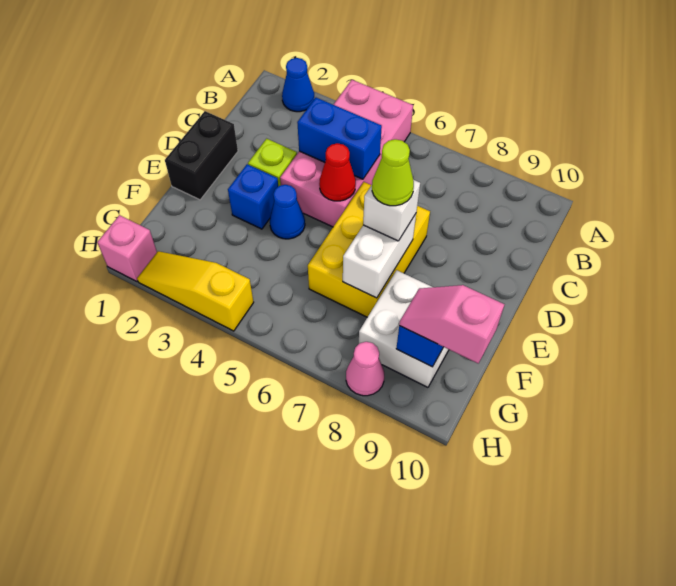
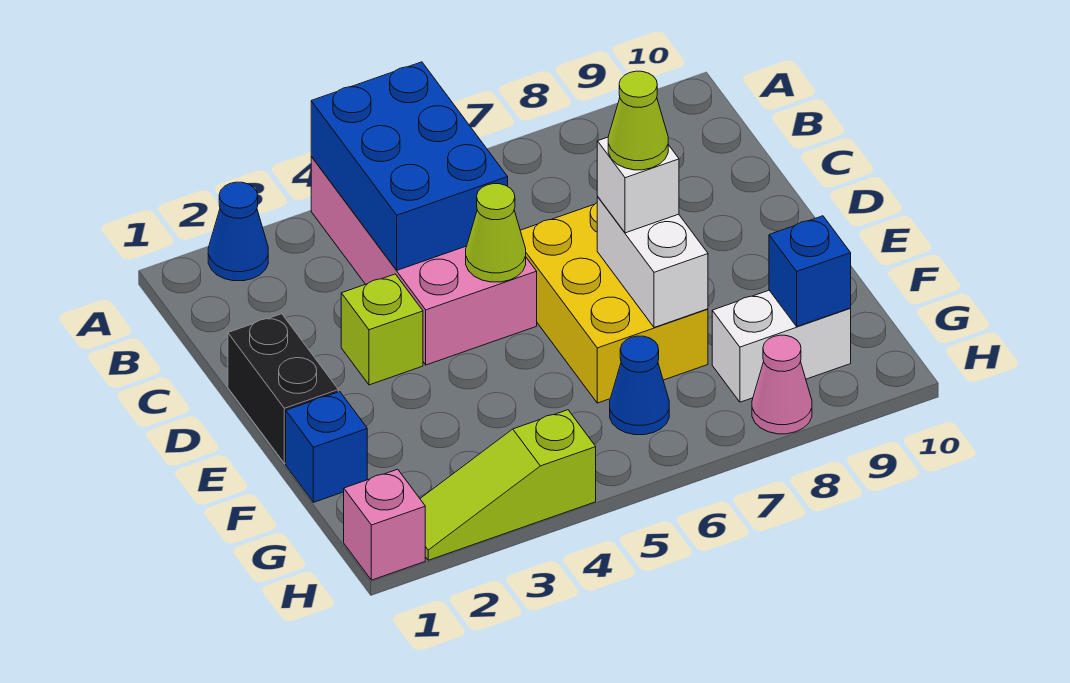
blue 1x2 brick [297,98,382,179] -> blue 2x3 brick [311,62,508,270]
red 1x1 cone [319,143,356,201] -> lime 1x1 cone [466,184,526,282]
blue 1x1 brick [228,164,278,229] -> blue 1x1 brick moved to [286,392,367,502]
blue 1x1 cone [270,185,305,239] -> blue 1x1 cone moved to [610,336,669,435]
white 2x2 brick [359,270,449,387] -> white 1x2 brick [712,290,851,402]
pink 1x2 slope [399,285,505,363] -> none
yellow 1x3 slope [137,251,254,331] -> lime 1x3 slope [420,410,596,560]

